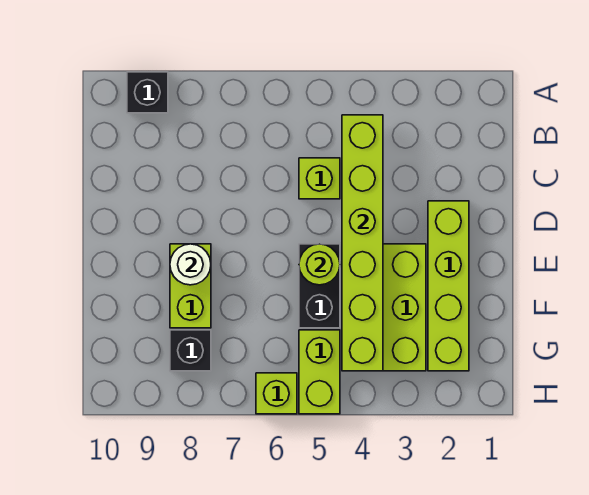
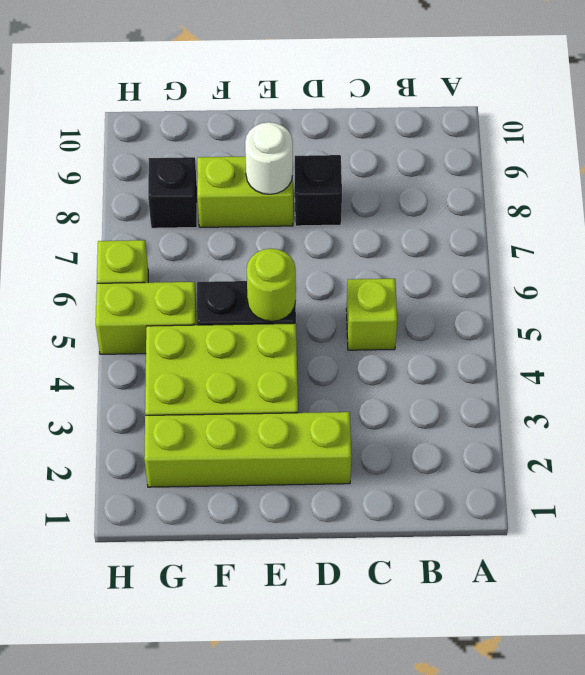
black 1x1 brick [127,72,168,113] -> black 1x1 brick moved to [295,155,342,226]
lime 1x6 brick [342,115,383,371] -> none

